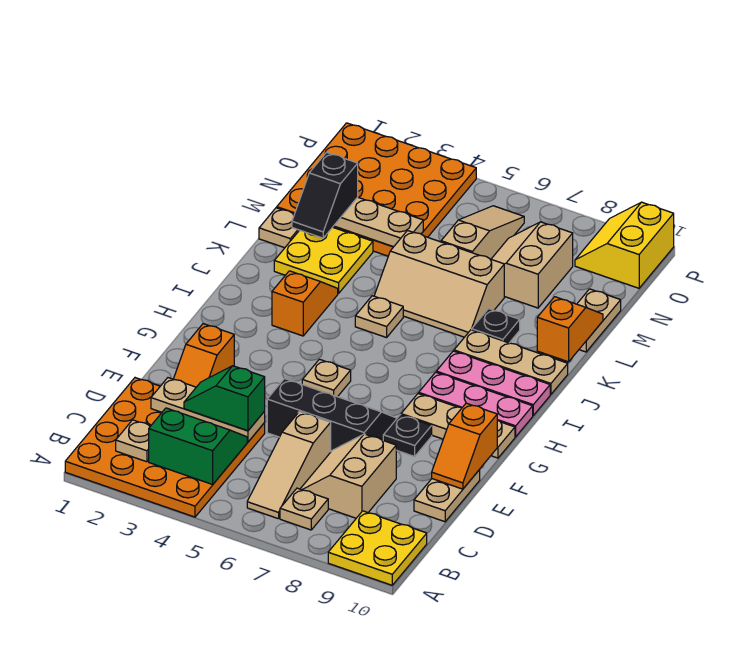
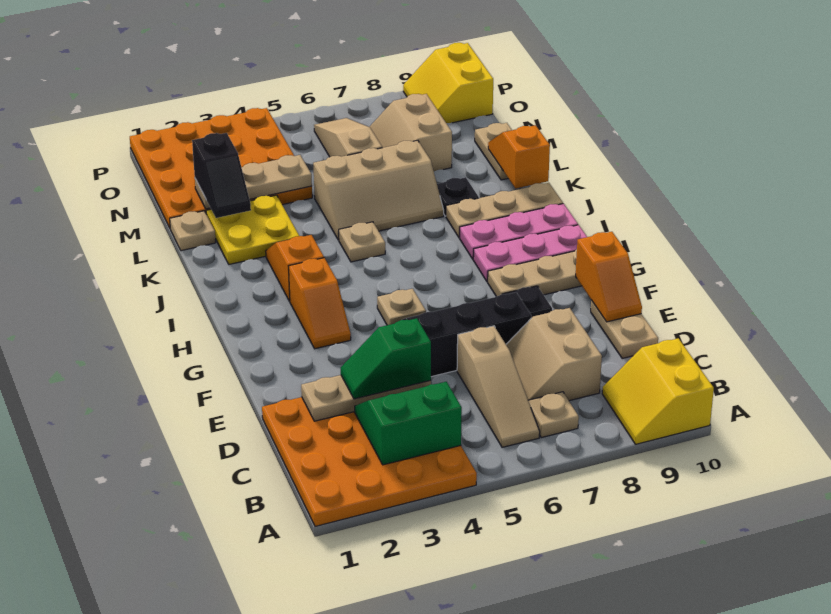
yellow 2x2 plate [328,511,427,585] -> yellow 2x2 slope [602,338,714,444]
tan 1x1 plate [116,420,150,462] -> none
orange 1x2 slope [174,324,234,387] -> orange 1x2 slope moved to [289,258,351,349]

